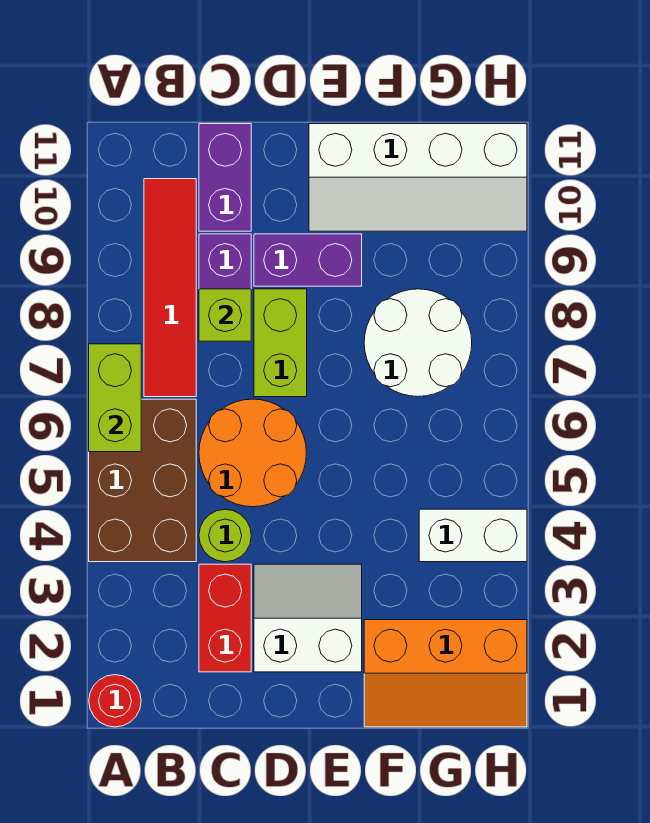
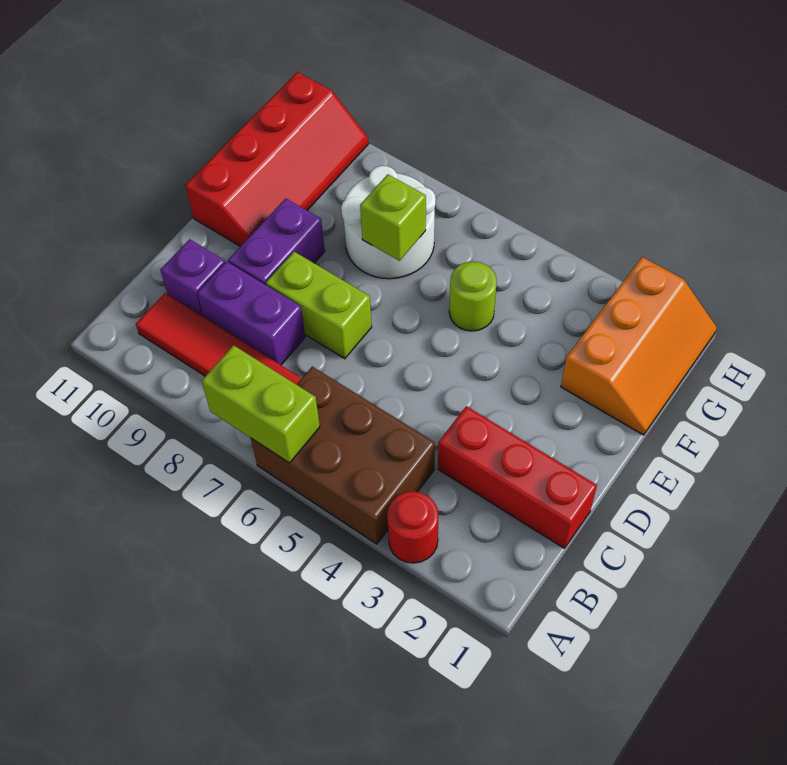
red 1x1 round brick [89,675,141,727] -> red 1x1 round brick moved to [387,491,438,563]
red 1x2 brick [199,564,251,672] -> red 1x3 brick [438,406,597,548]
lime 1x1 round brick [199,509,251,562] -> lime 1x1 round brick moved to [449,261,497,331]
orange 2x2 round brick [199,399,306,507] -> none
lime 1x1 brick [199,289,251,341] -> lime 1x1 brick moved to [360,174,426,261]
purple 1x2 brick [199,124,251,231] -> purple 1x1 brick [160,239,225,316]
white 2x2 slope [254,564,362,672] -> none
white 2x4 slope [309,124,527,231] -> red 2x4 slope [185,72,369,246]
white 1x2 brick [419,509,527,562] -> none

